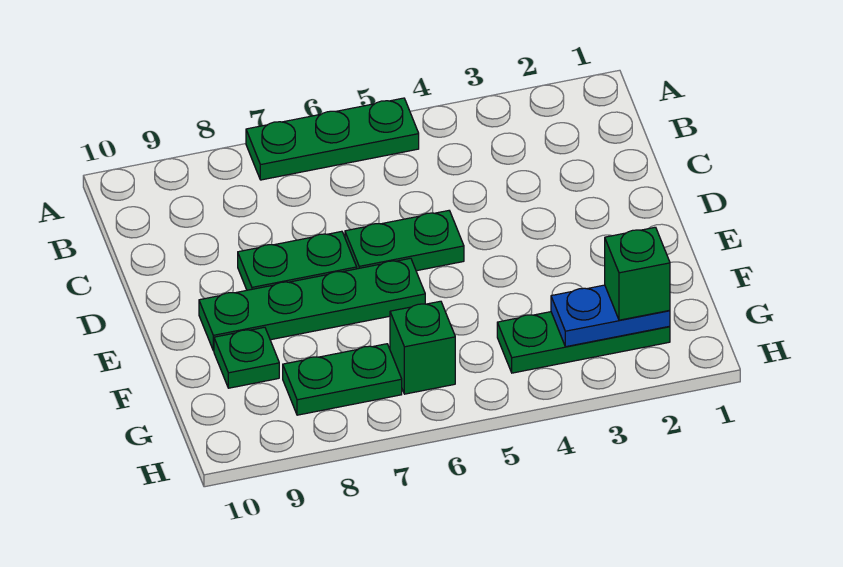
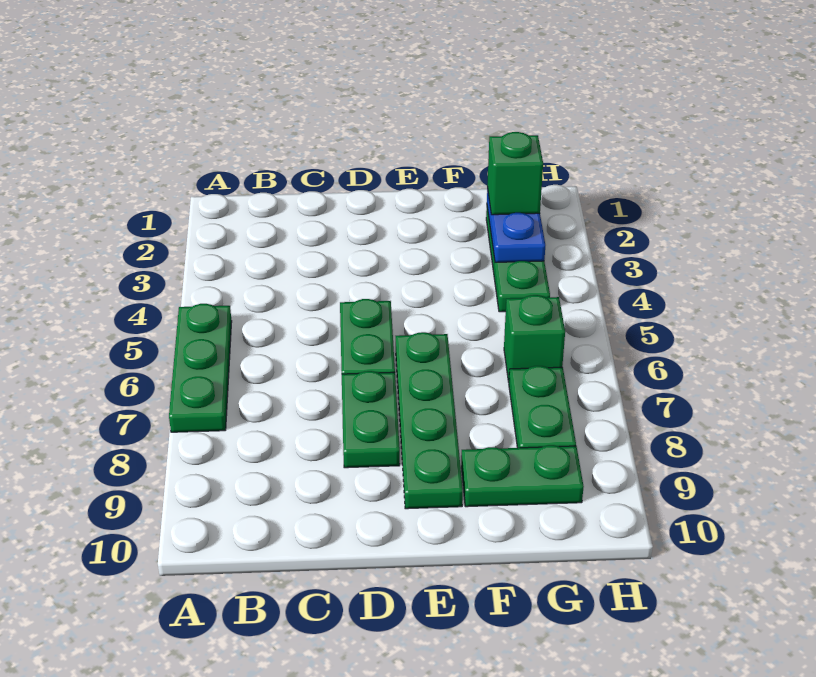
green 1x1 plate [214,327,279,388] -> green 1x2 plate [461,445,584,507]

